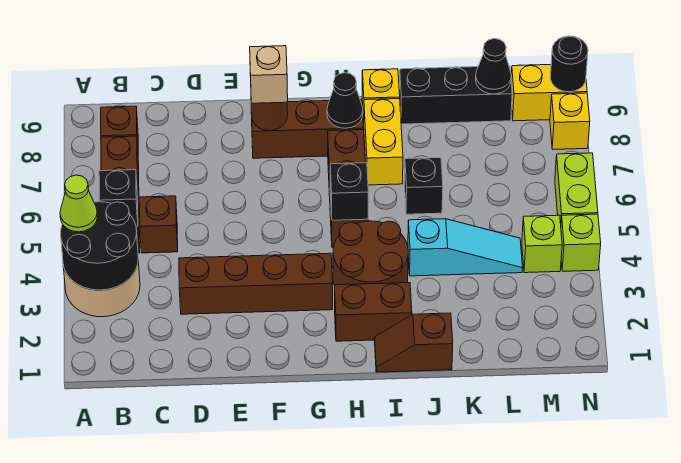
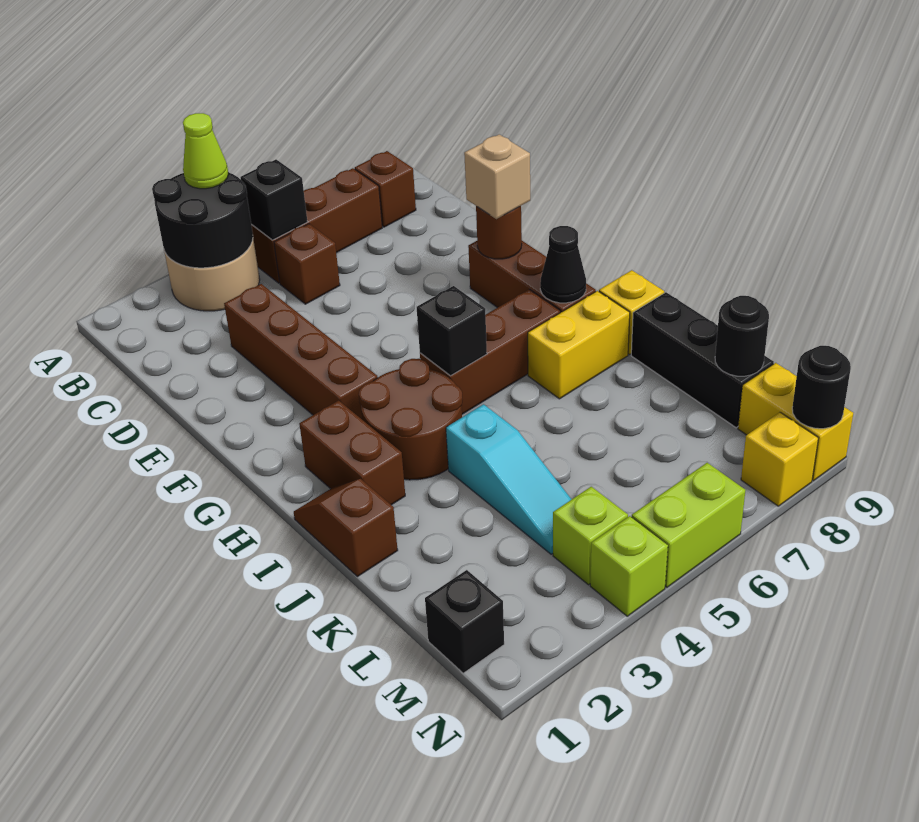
black 1x1 brick [404,158,443,214] -> black 1x1 brick moved to [425,570,504,673]
black 1x1 cone [476,39,511,94] -> black 1x1 round brick [715,296,769,376]

